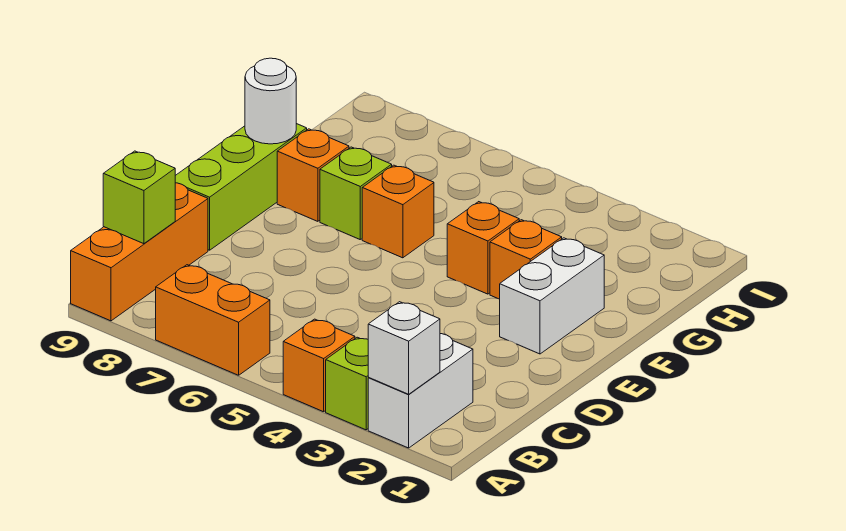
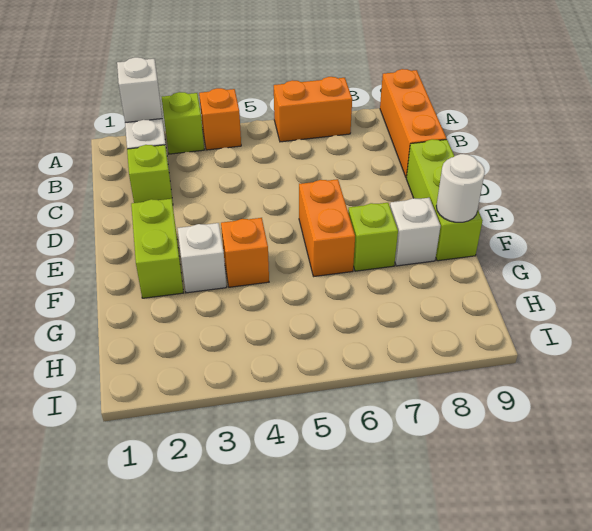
lime 1x1 brick [103,151,175,244] -> lime 1x1 brick moved to [127,145,173,204]
white 1x2 brick [500,238,604,354] -> lime 1x2 brick [131,199,184,298]
orange 1x1 brick [490,220,562,299] -> white 1x1 brick [178,223,227,293]
orange 1x1 brick [362,165,434,258] -> orange 1x2 brick [299,179,355,276]
orange 1x1 brick [277,129,349,221] -> white 1x1 brick [390,198,440,266]

